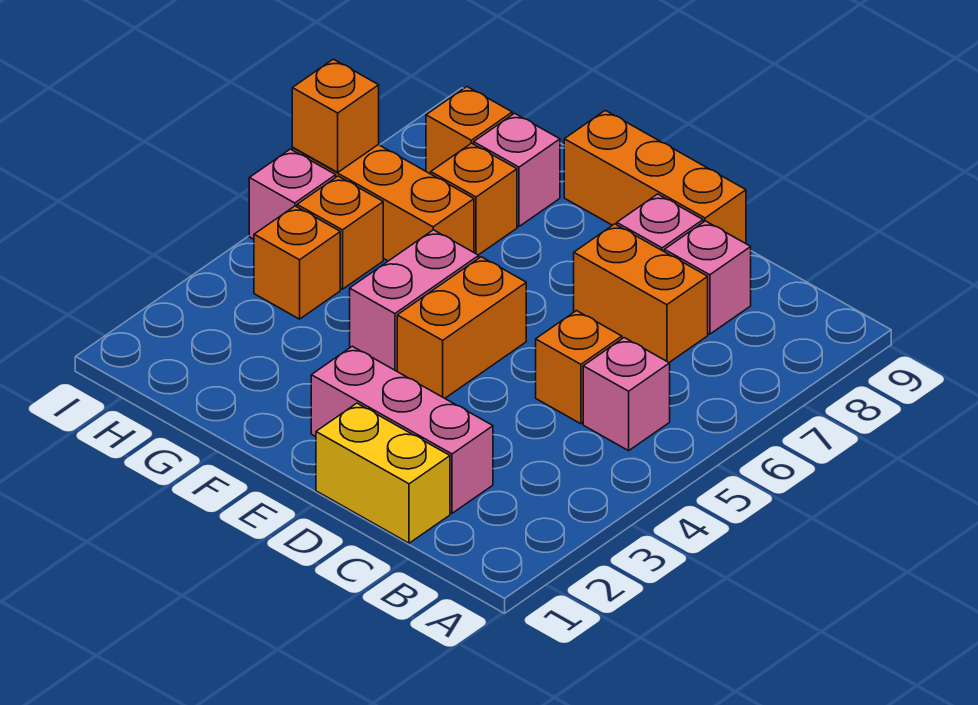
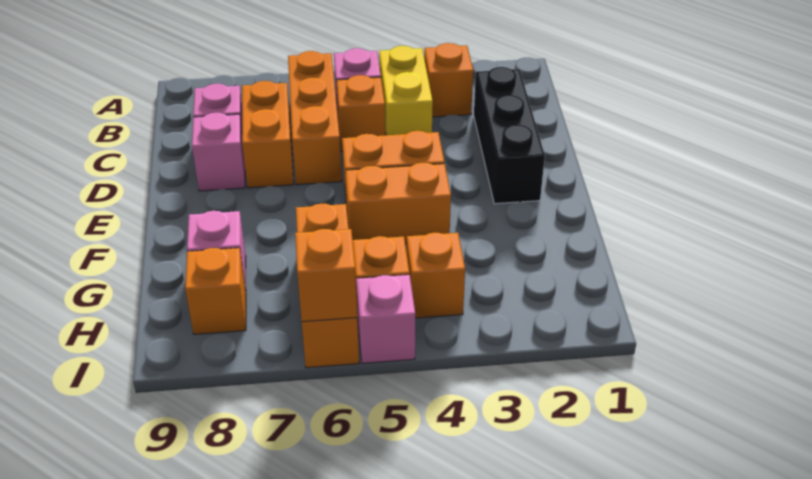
yellow 1x2 brick [316,403,450,543] -> yellow 1x2 brick moved to [379,46,433,135]
pink 1x3 brick [311,346,493,513] -> black 1x3 brick [474,67,545,204]
orange 1x3 brick [564,110,746,244] -> orange 1x3 brick moved to [288,51,342,185]
pink 1x2 brick [350,230,479,371] -> orange 1x2 brick [345,163,451,244]
orange 1x1 brick [431,143,517,255] -> orange 1x1 brick moved to [424,43,473,117]

